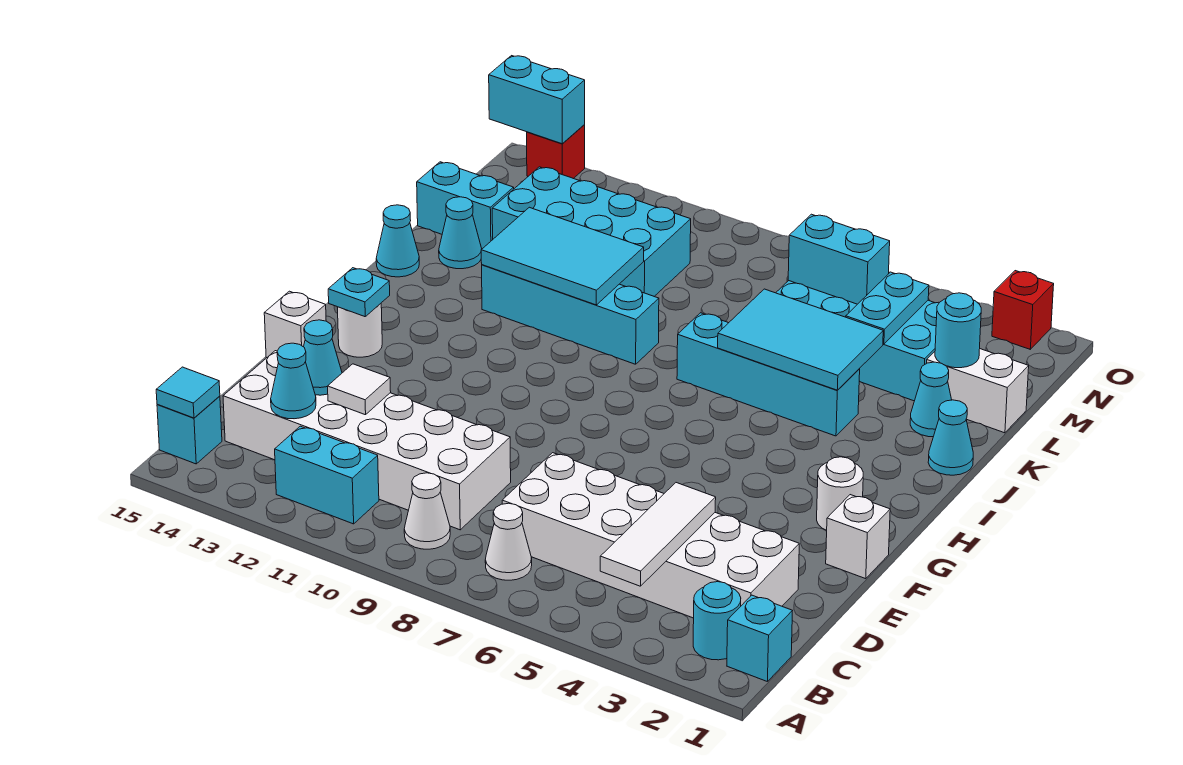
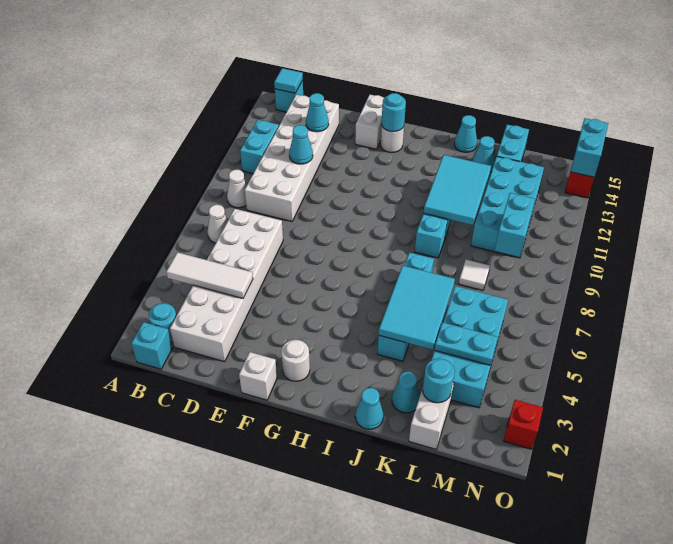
cyan 1x1 cone [271,343,316,419] -> cyan 1x1 cone moved to [289,125,313,164]
white 1x1 tile [328,364,391,415] -> white 1x1 tile moved to [459,260,490,290]
white 1x1 brick [264,291,326,358] -> white 1x2 brick [355,95,384,149]
cyan 1x1 plate [328,268,390,317] -> cyan 1x1 round brick [382,93,406,132]
cyan 1x2 brick [788,214,890,304] -> cyan 1x2 brick moved to [495,193,535,257]

